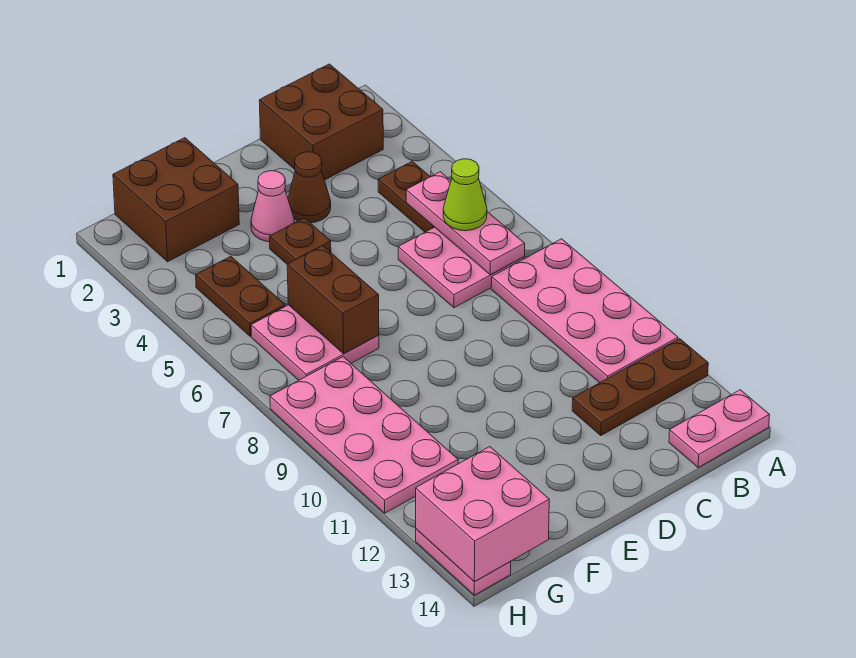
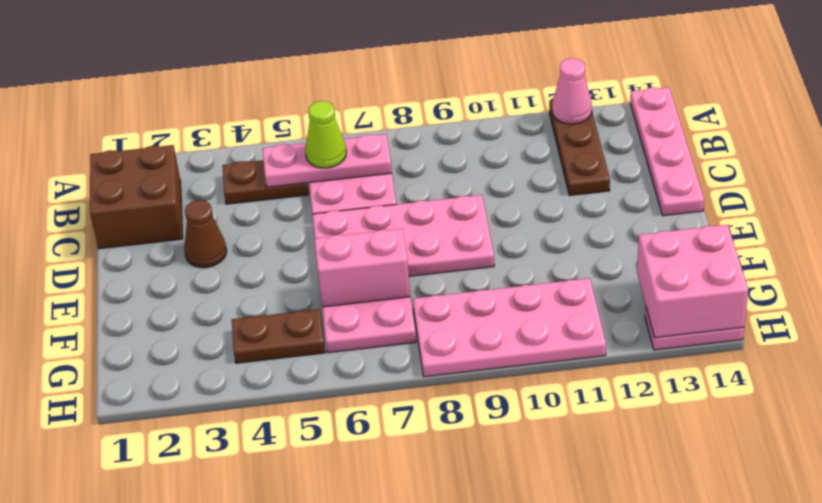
pink 2x4 plate [491,239,678,383] -> pink 2x4 plate moved to [312,195,494,276]
pink 1x2 plate [669,390,770,468] -> pink 1x4 plate [630,87,704,216]
pink 1x1 cone [251,171,294,242] -> pink 1x1 cone moved to [552,58,592,124]
brown 1x1 plate [270,218,331,264] -> none
brown 2x2 brick [113,138,239,262] -> none
brown 1x2 brick [287,246,379,354] -> pink 1x2 brick [314,229,410,307]

